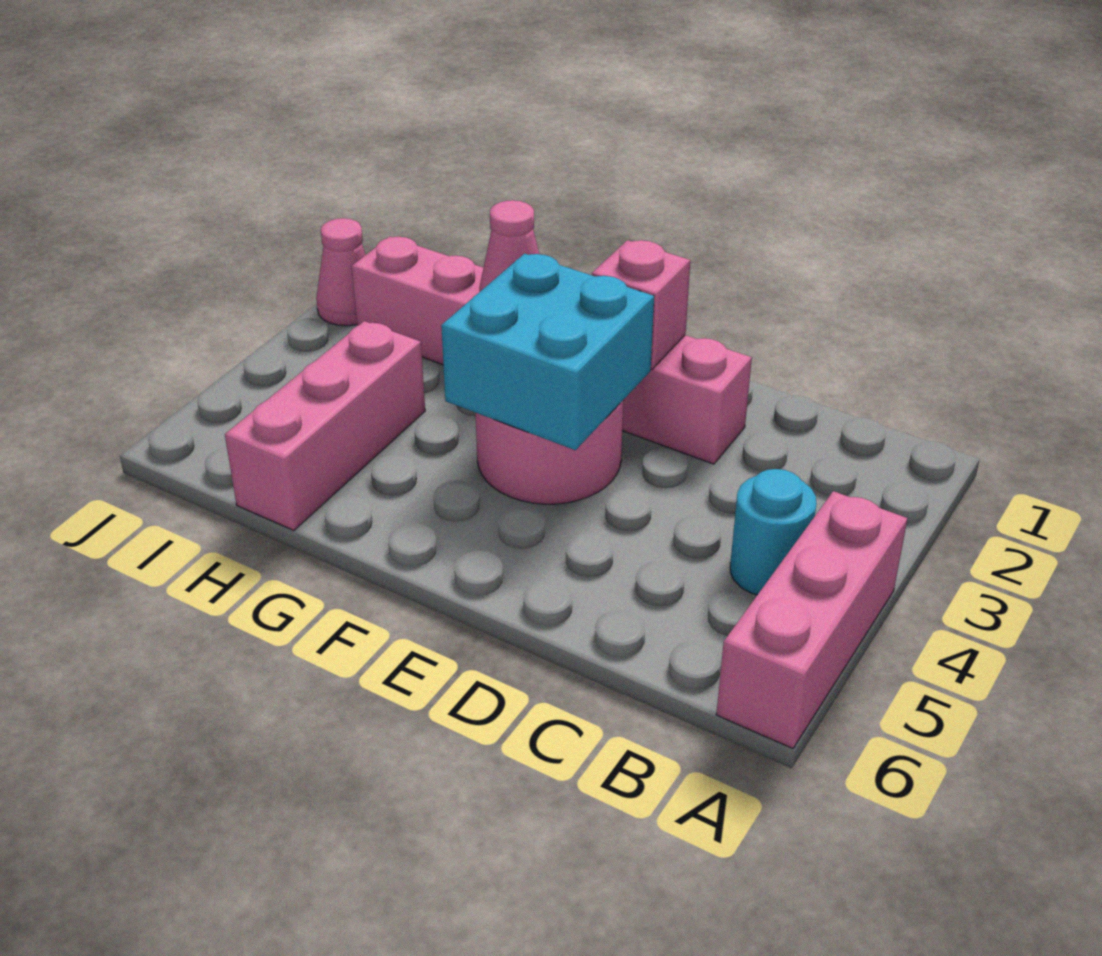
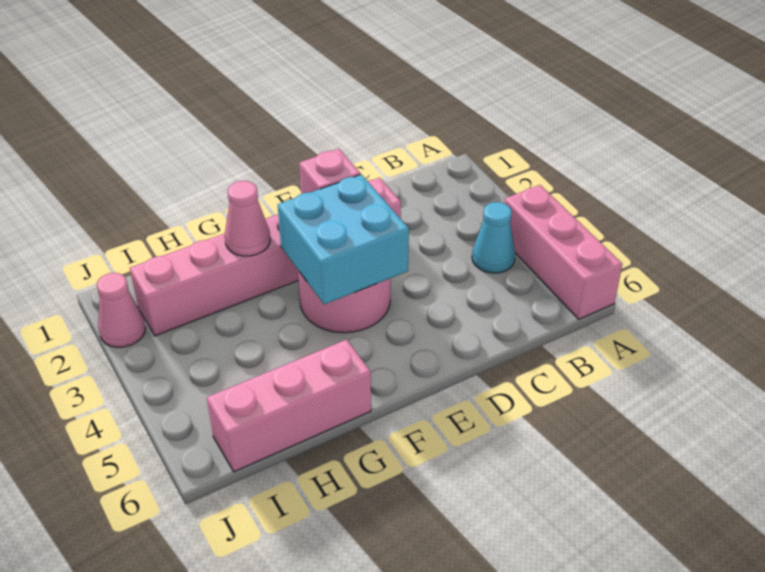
cyan 1x1 round brick [730,469,816,595] -> cyan 1x1 cone [472,202,515,273]
pink 1x3 brick [225,321,425,530] -> pink 1x3 brick turned to [207,340,371,472]

